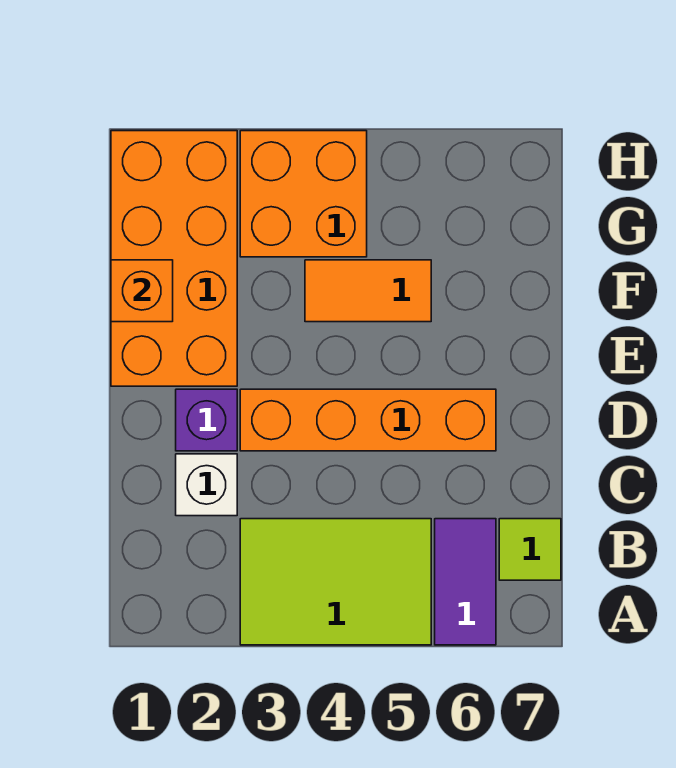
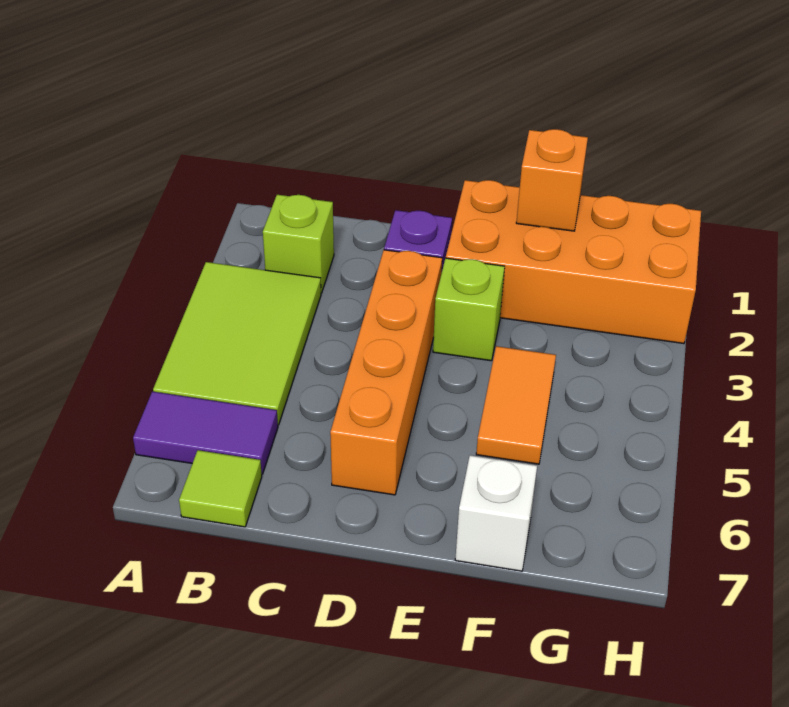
none -> lime 1x1 brick [263,195,334,293]
white 1x1 brick [176,454,237,516] -> white 1x1 brick moved to [455,455,537,571]
none -> lime 1x1 brick [433,258,505,361]
orange 2x2 brick [240,131,367,257] -> none

